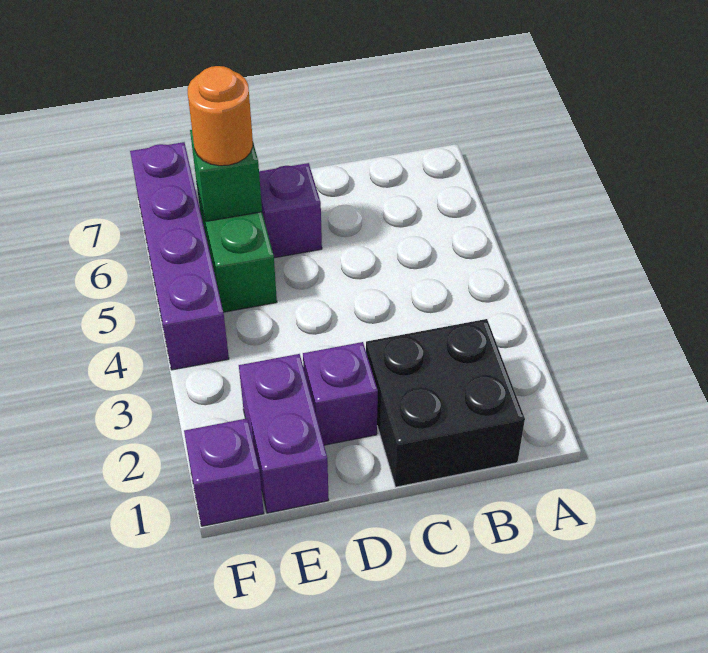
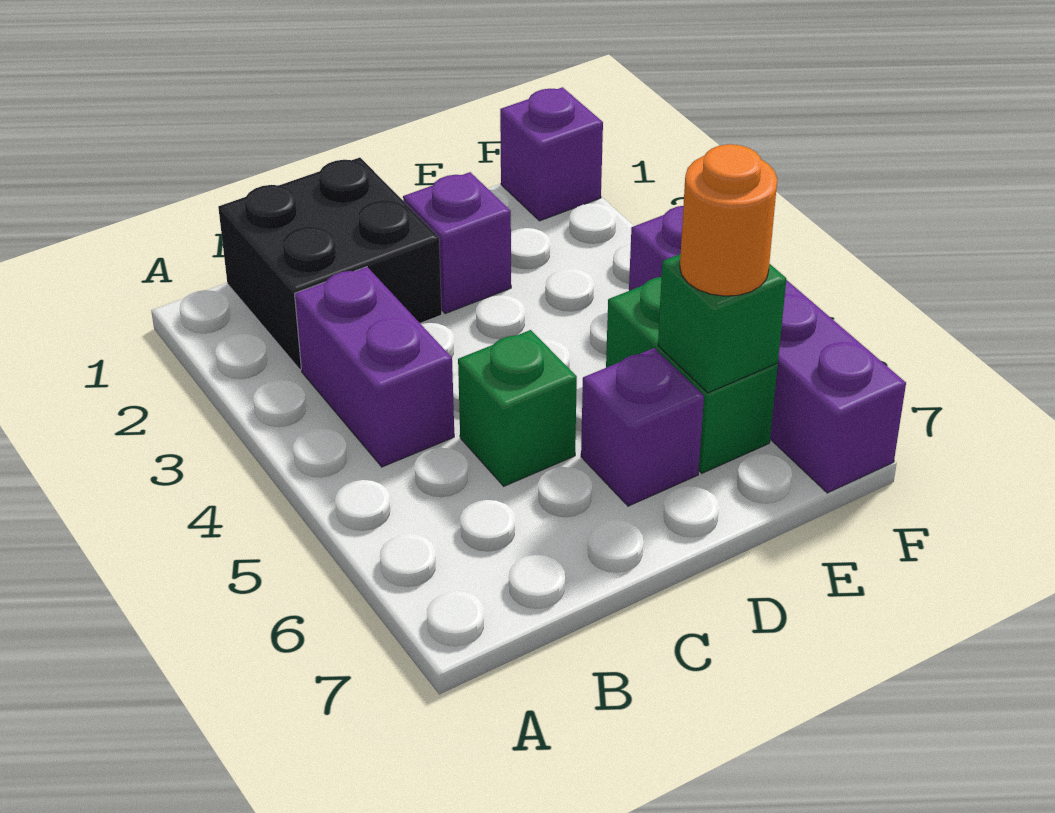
none -> green 1x1 brick [458,330,577,486]
purple 1x2 brick [239,354,329,513] -> purple 1x2 brick moved to [295,267,454,467]

